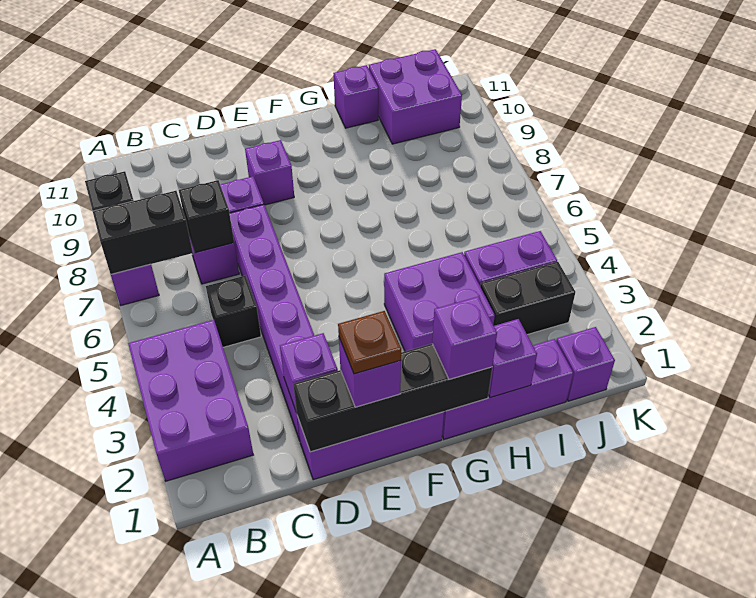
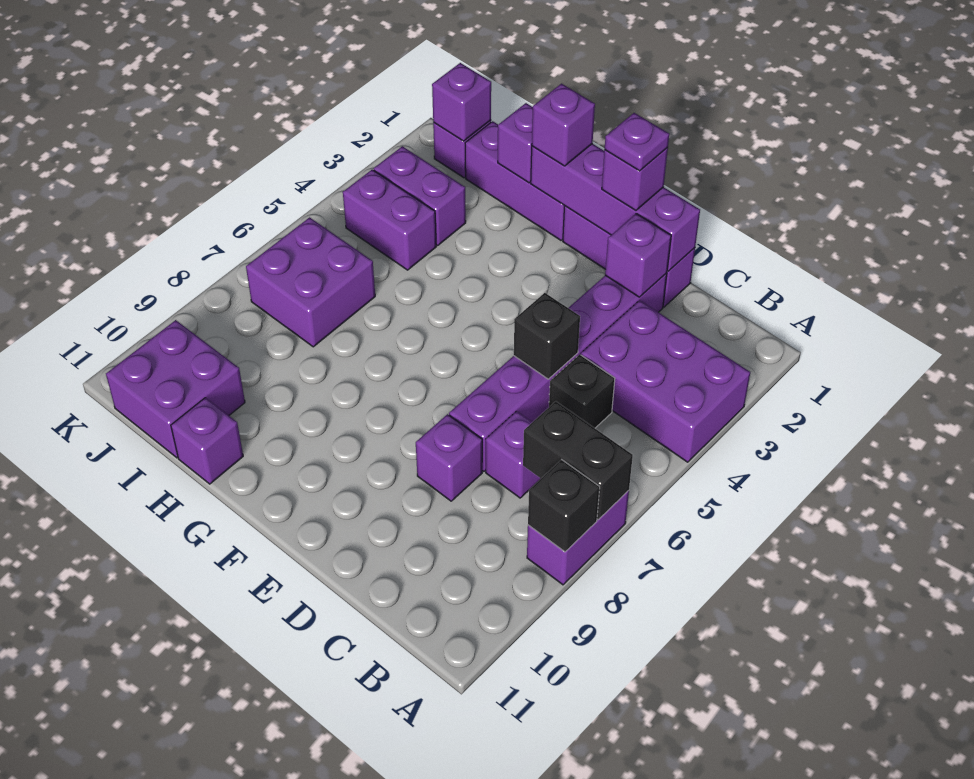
purple 2x3 brick [128,320,253,481] -> purple 2x3 brick turned to [581,300,750,462]
black 1x1 brick [179,180,234,253] -> black 1x1 brick moved to [514,293,580,379]
black 1x4 brick [294,344,492,452] -> purple 1x4 brick [531,144,700,271]
brown 1x1 plate [338,311,401,374] -> purple 1x1 plate [605,113,669,171]
purple 1x1 brick [245,140,294,205] -> purple 1x1 brick moved to [432,63,491,141]
purple 2x2 brick [384,252,495,351] -> purple 2x2 brick moved to [246,217,375,347]
black 1x2 brick [480,262,575,335] -> purple 1x2 brick [374,146,466,246]

